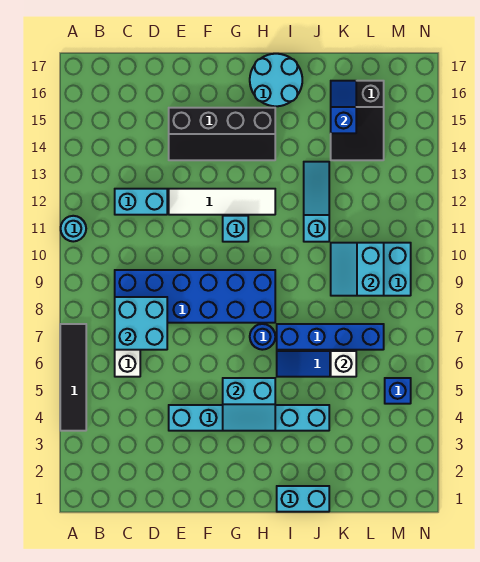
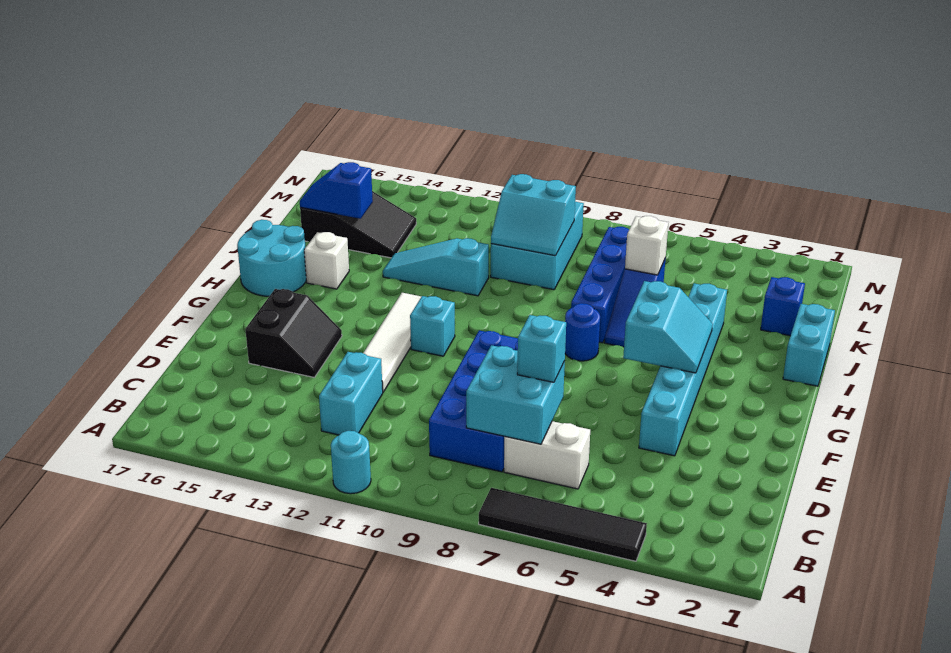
blue 2x6 brick [115,270,275,323] -> blue 2x4 brick [429,331,518,472]
none -> cyan 1x1 brick [517,315,566,382]
black 2x4 slope [169,108,275,160] -> black 2x2 slope [245,289,342,377]
none -> white 1x1 brick [304,232,349,289]
blue 1x1 brick [385,378,411,404] -> blue 1x1 brick moved to [761,277,805,336]

